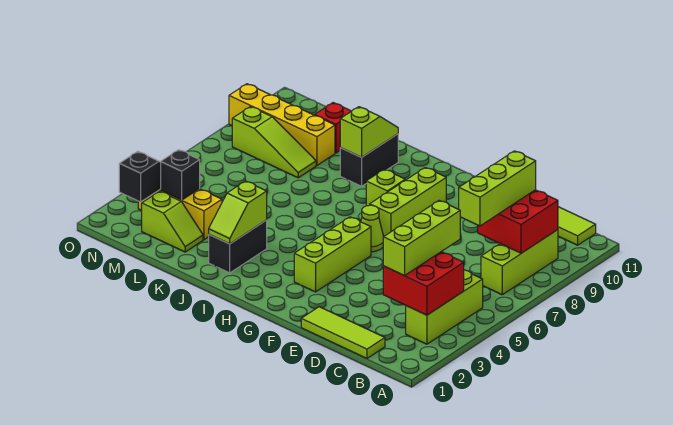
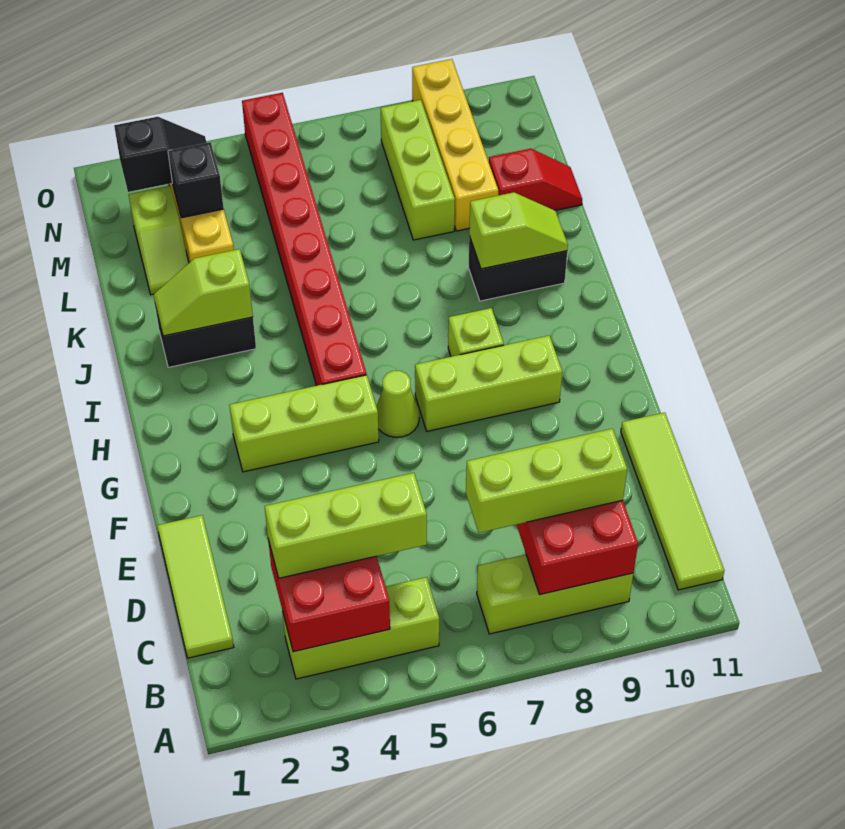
none -> red 1x8 brick [242,93,366,386]
lime 1x3 slope [232,107,316,178] -> lime 1x3 brick [381,100,455,240]

